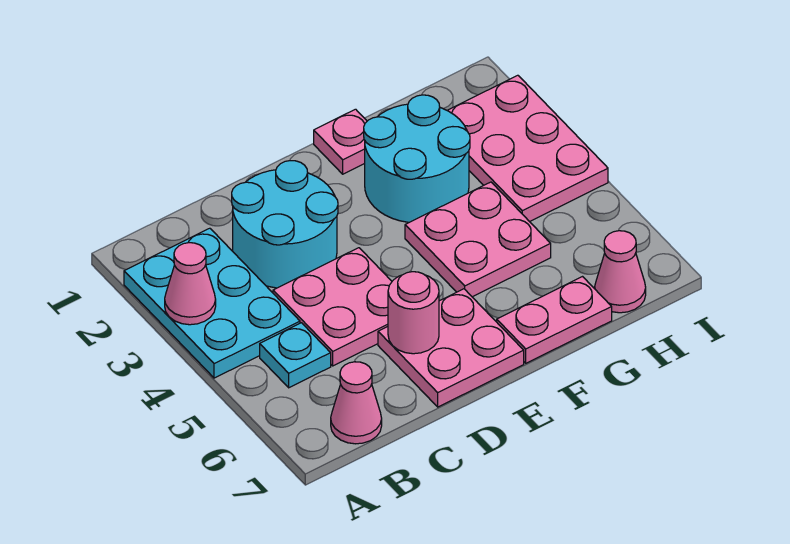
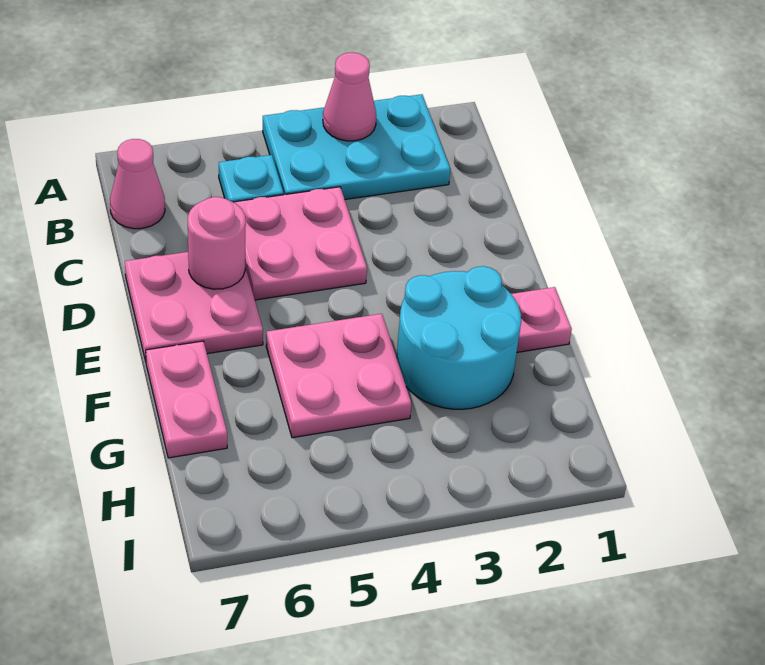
cyan 2x2 round brick [232,161,338,288] -> none
pink 2x3 plate [447,75,608,222] -> none
pink 1x1 cone [595,231,646,313] -> none

